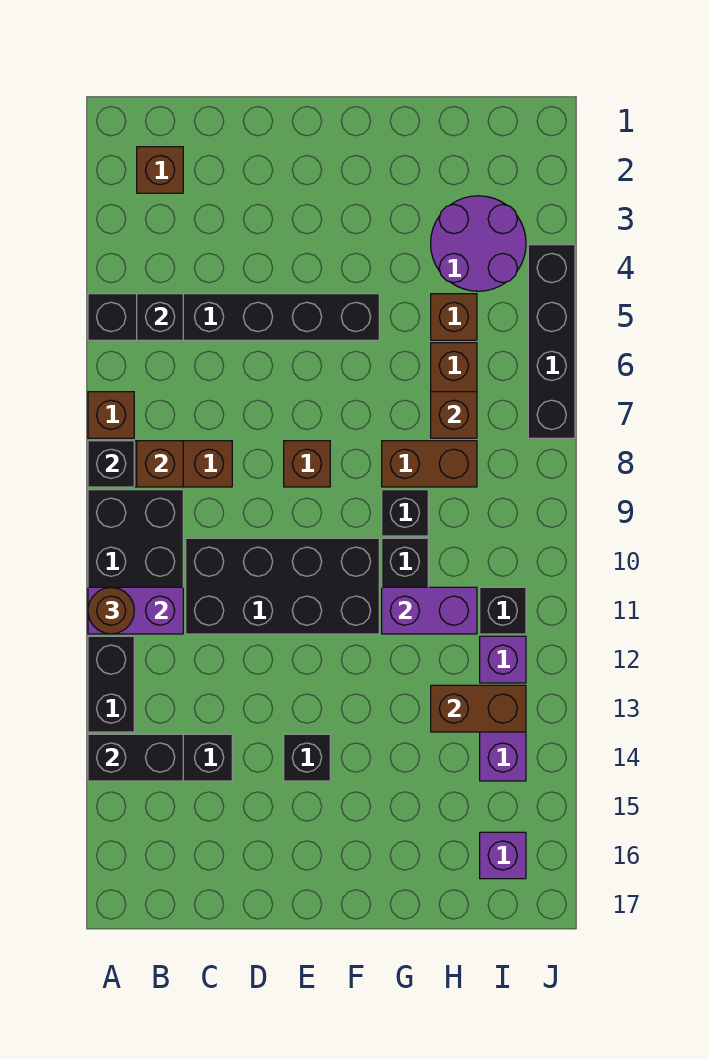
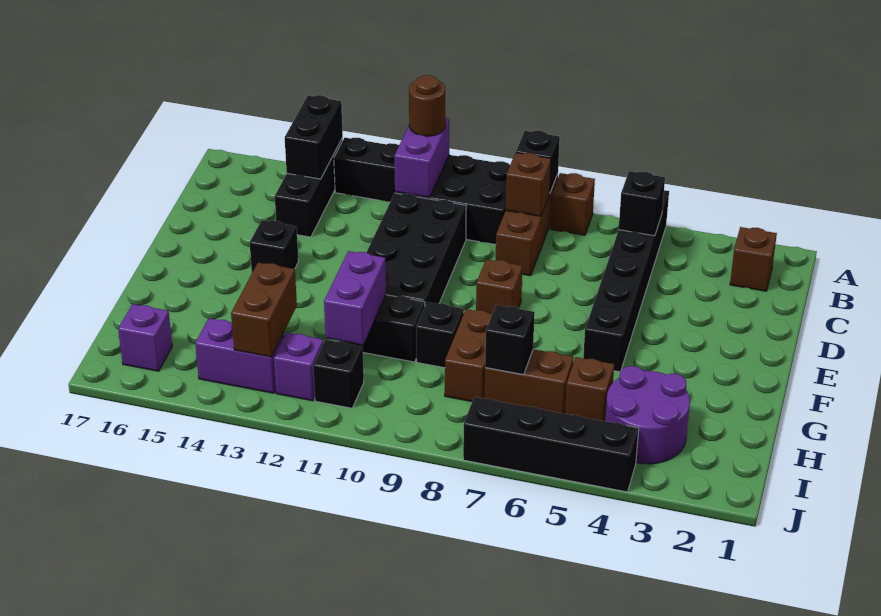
brown 1x1 brick [431,392,477,438] -> black 1x1 brick [485,305,535,375]

